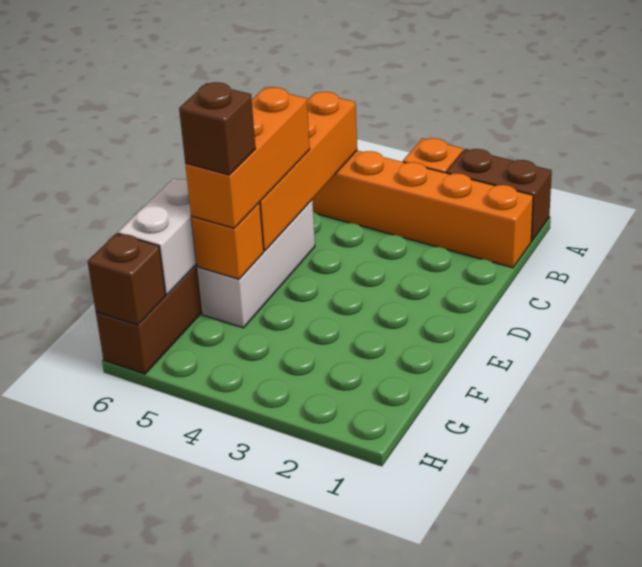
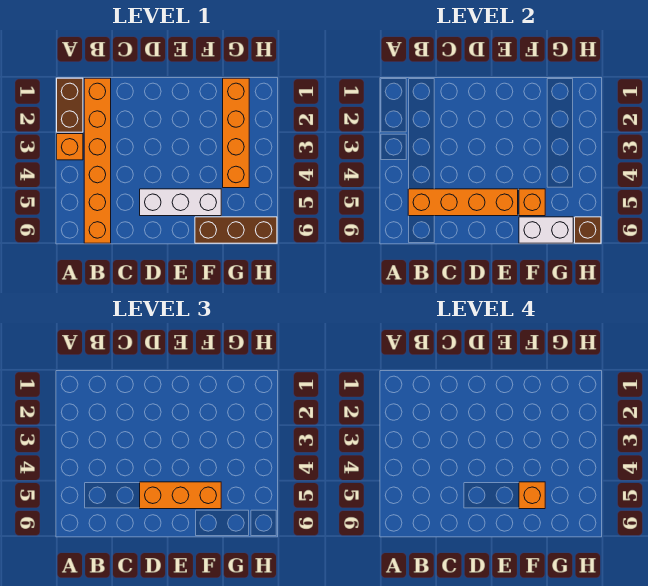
brown 1x1 brick [179,82,256,175] -> orange 1x1 brick [519,482,545,509]
none -> orange 1x4 brick [223,78,249,188]

